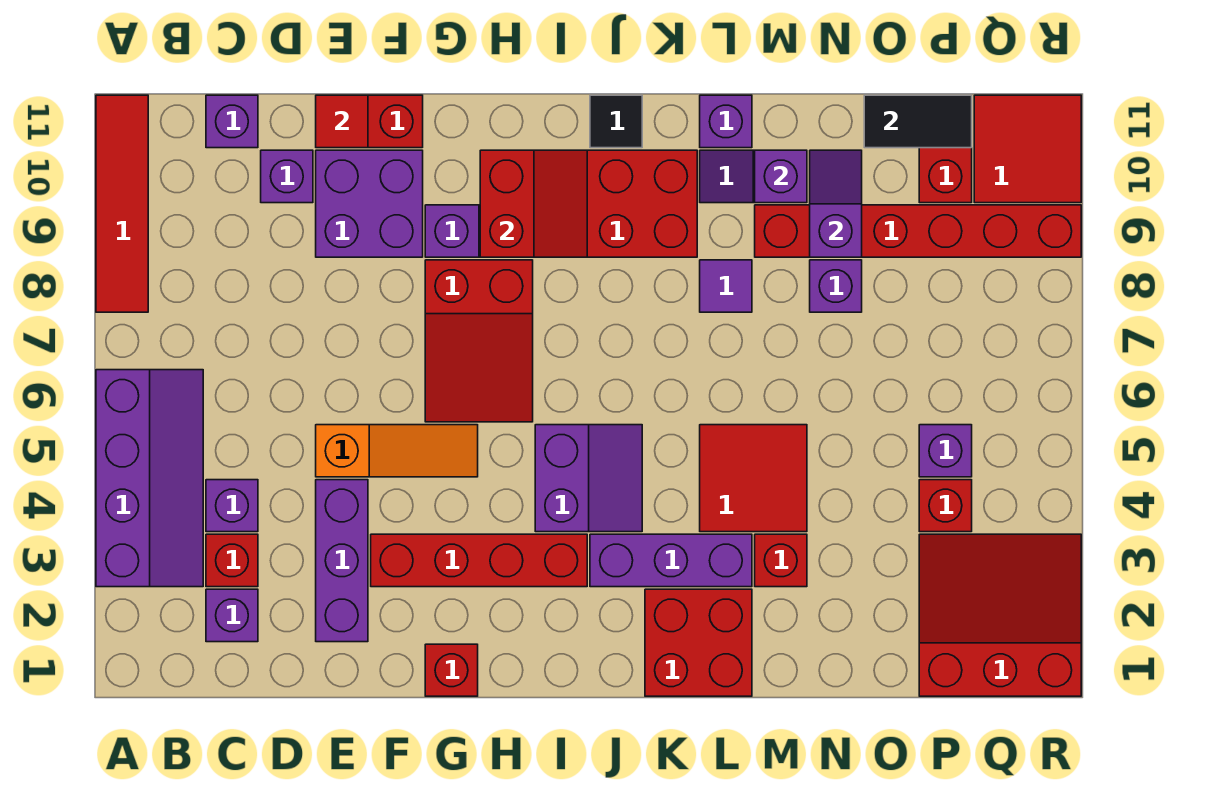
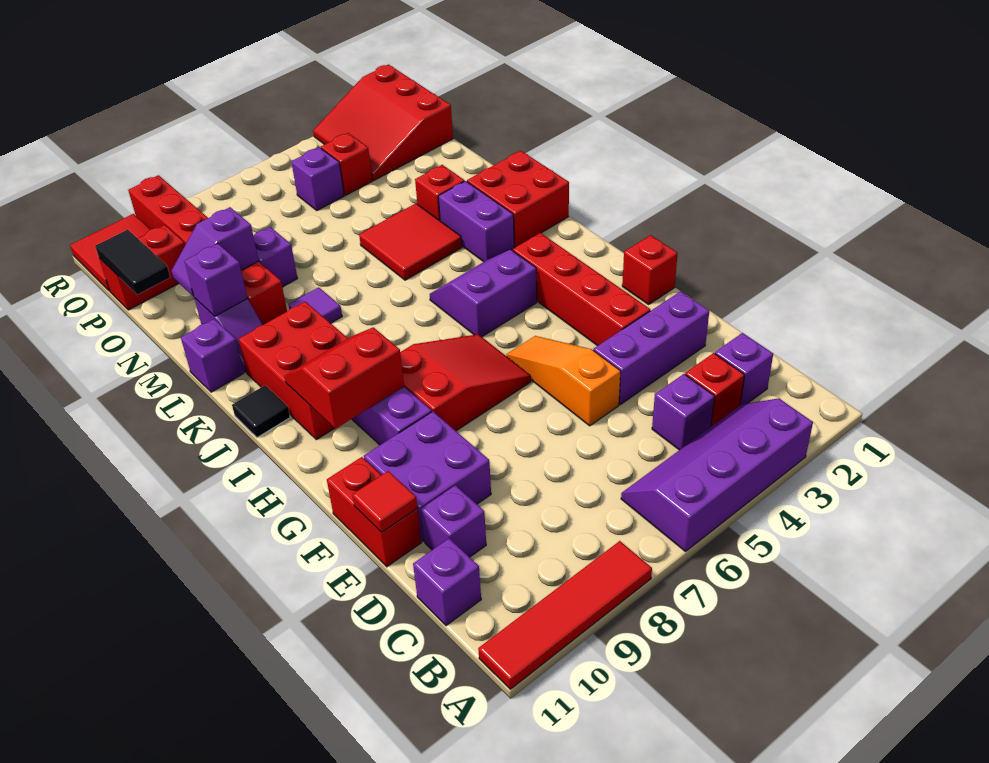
purple 1x3 brick [590,534,752,587] -> purple 1x2 brick [438,181,514,262]

